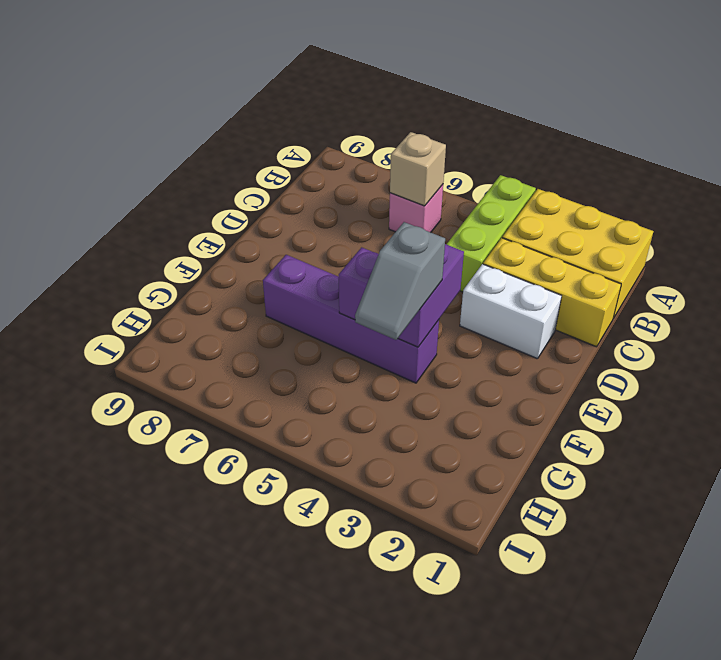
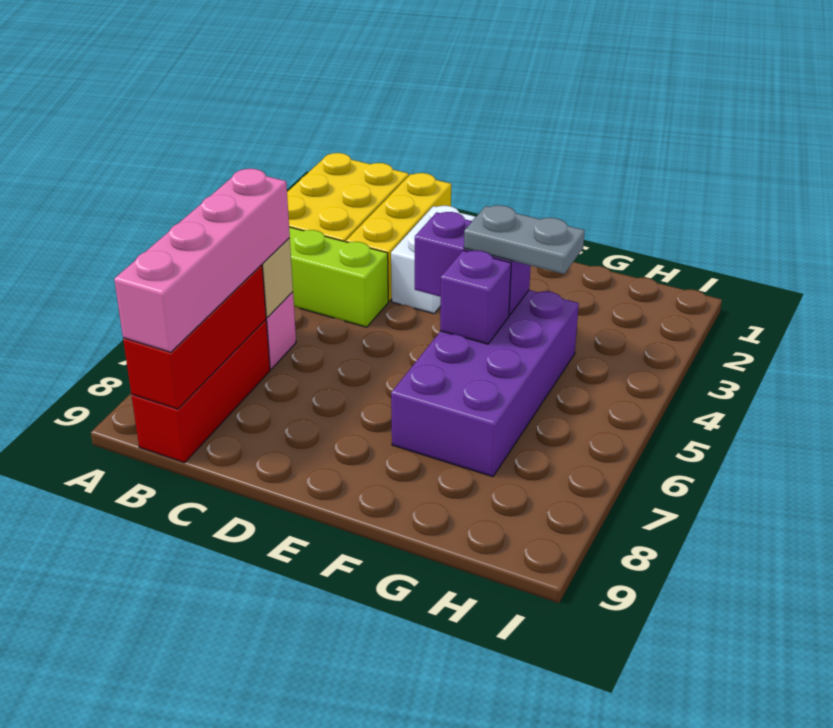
none -> pink 1x4 brick [114,169,290,352]
none -> red 1x3 brick [132,320,270,463]
none -> red 1x3 brick [123,265,266,409]
purple 1x4 brick [263,255,439,383] -> purple 2x4 brick [391,290,579,477]
grey 1x2 slope [355,222,445,340] -> grey 1x2 plate [464,205,585,274]

